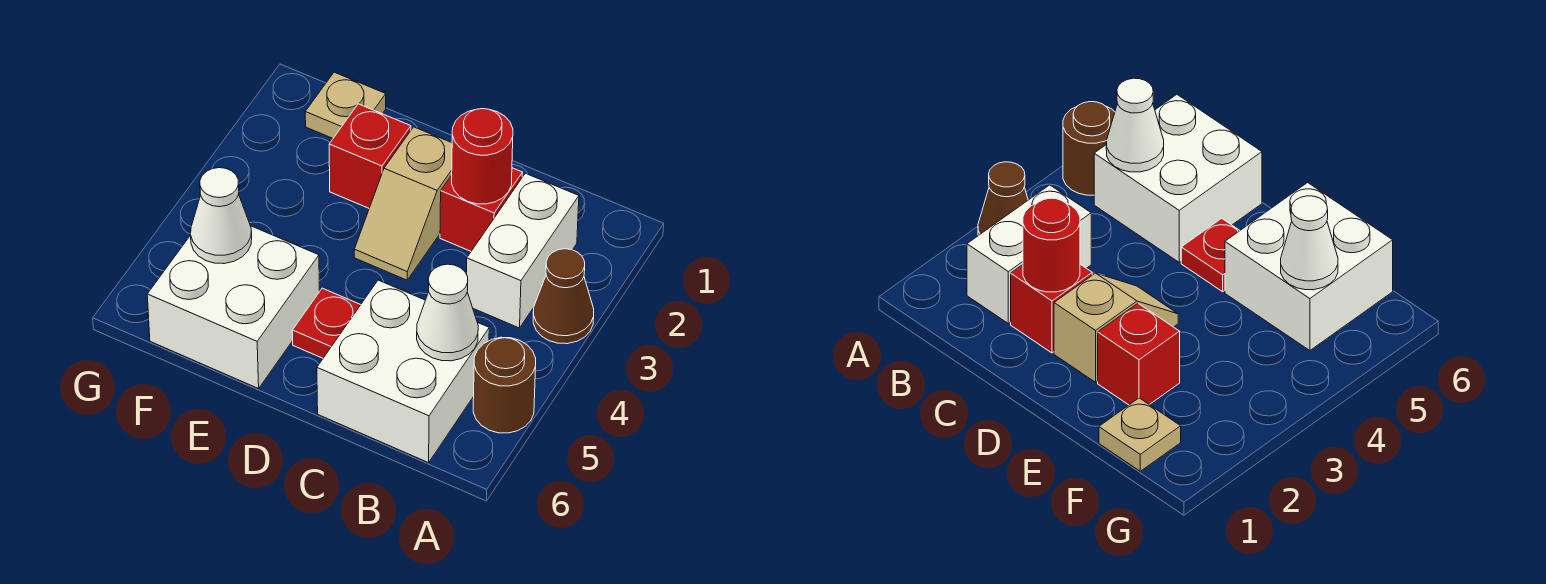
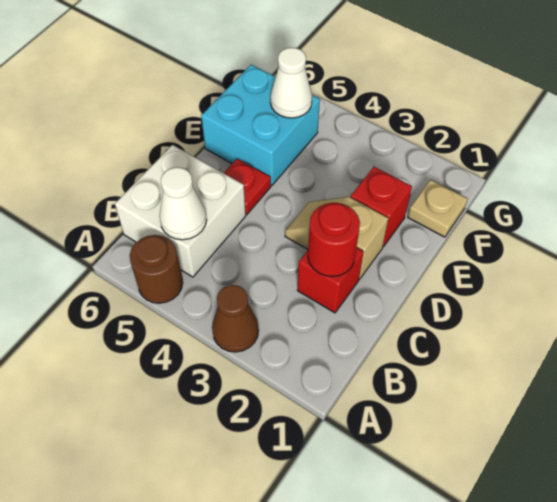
white 1x2 brick [467,173,579,328] -> none
white 2x2 brick [147,226,320,389] -> cyan 2x2 brick [201,65,320,185]

